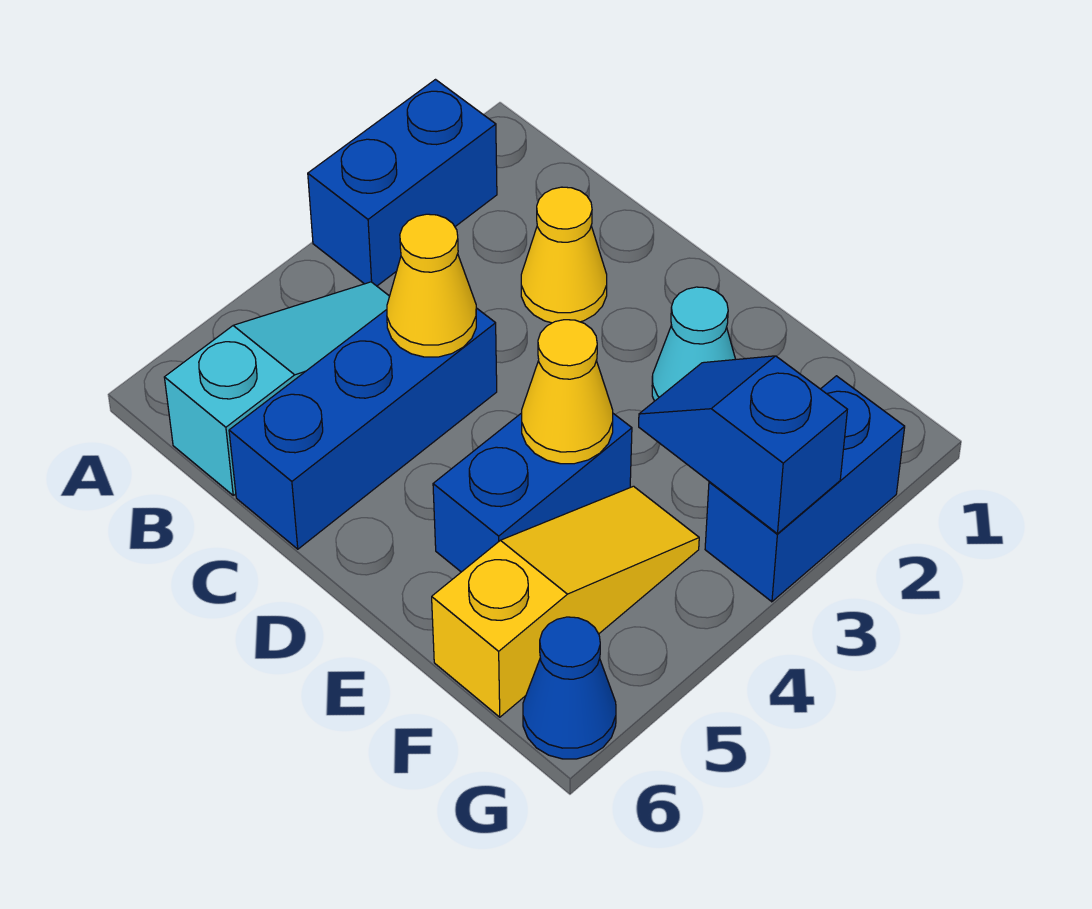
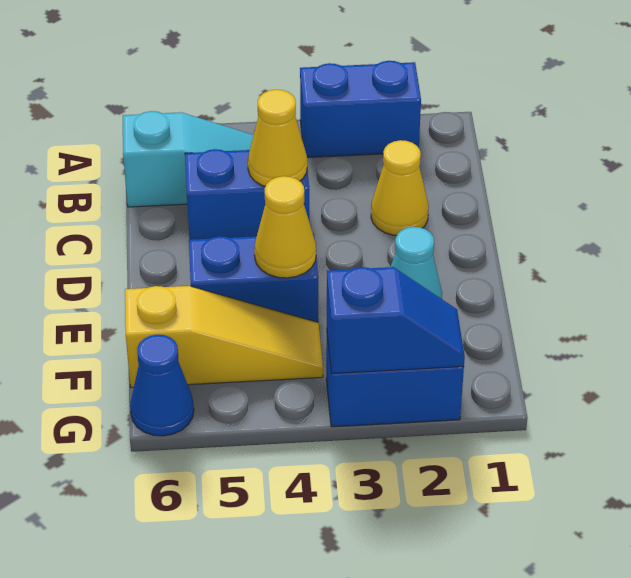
blue 1x3 brick [229,308,497,549] -> blue 1x2 brick [185,147,309,240]
blue 1x2 slope [639,356,847,534] -> blue 1x2 slope turned to [327,267,465,374]

